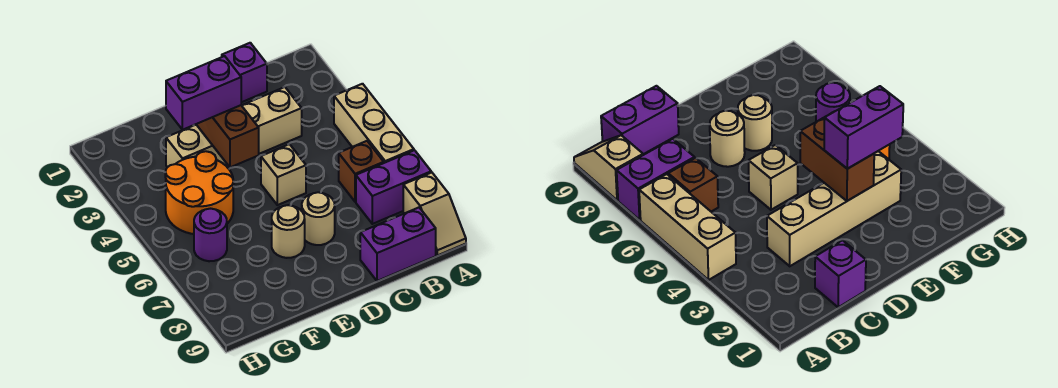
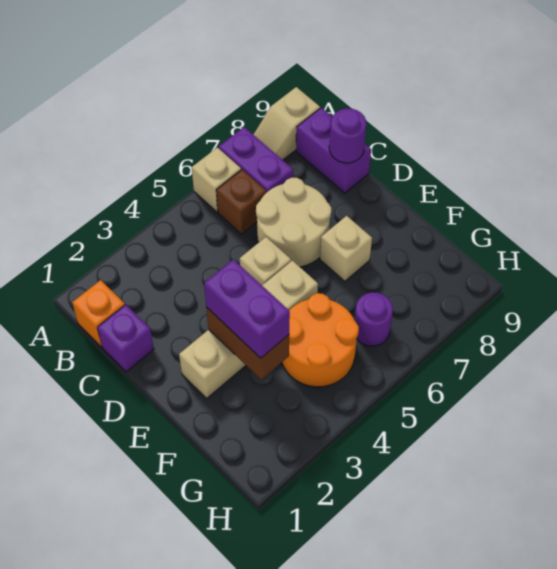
tan 1x3 brick [334,84,414,163] -> tan 1x1 brick [192,148,241,212]
tan 1x2 slope [403,172,466,255] -> tan 1x2 slope turned to [253,87,320,160]
none -> orange 1x1 brick [72,280,125,347]
tan 1x4 brick [166,87,302,167] -> tan 1x4 brick turned to [179,261,318,398]
none -> purple 1x1 round brick [329,109,366,163]
tan 1x1 round brick [302,192,335,245] -> tan 2x2 round brick [256,178,331,267]
brown 1x2 brick [196,105,259,167] -> brown 1x2 brick turned to [206,307,289,379]
tan 1x1 round brick [272,205,305,258] -> tan 1x1 brick [320,216,372,281]

